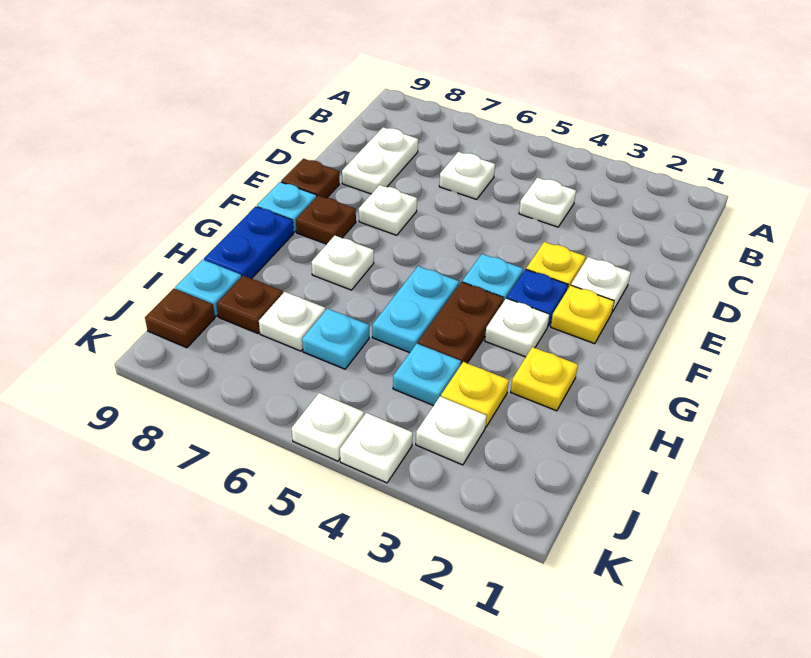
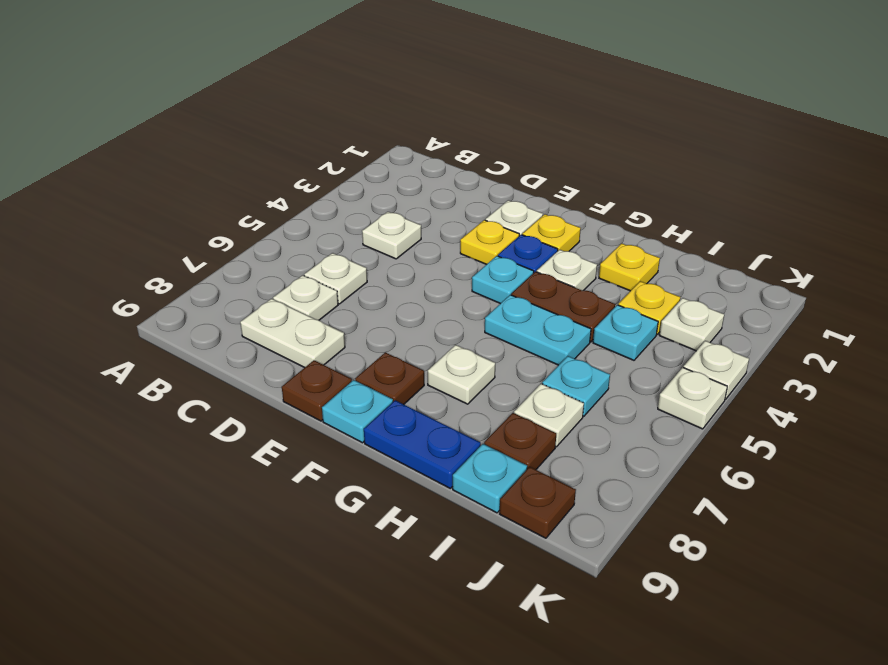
white 1x1 plate [359,185,417,235] -> white 1x1 plate moved to [273,275,338,320]

